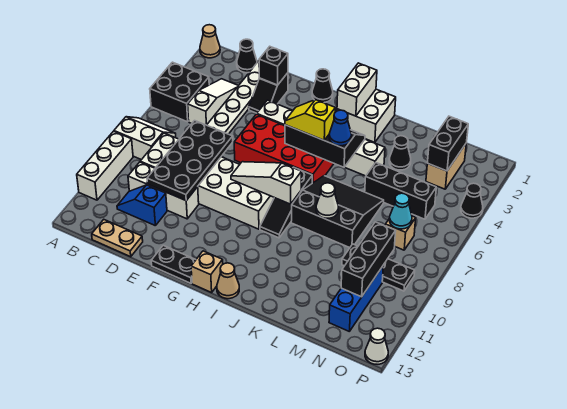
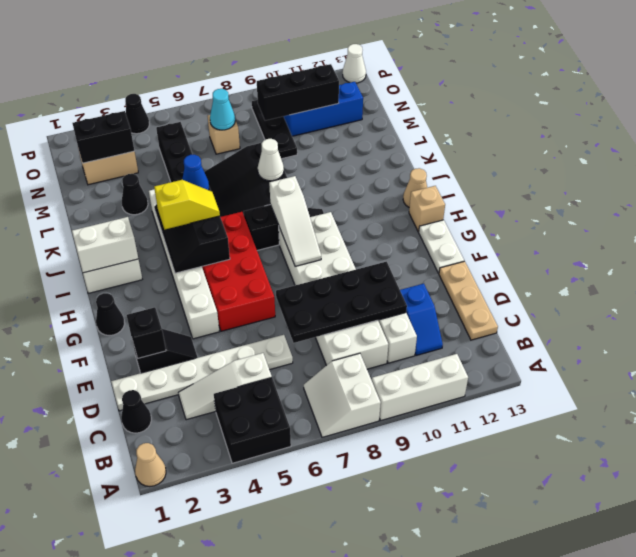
tan 1x2 plate [92,220,143,257] -> tan 1x3 plate [439,261,498,340]
black 1x2 plate [151,245,196,283] -> white 1x2 plate [419,220,464,273]
yellow 1x2 slope [285,100,335,140] -> yellow 1x2 slope turned to [154,180,220,229]

